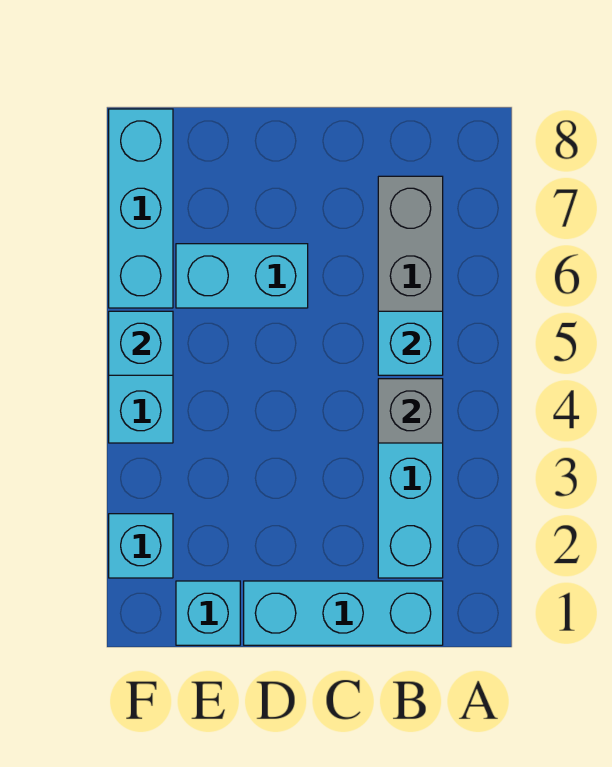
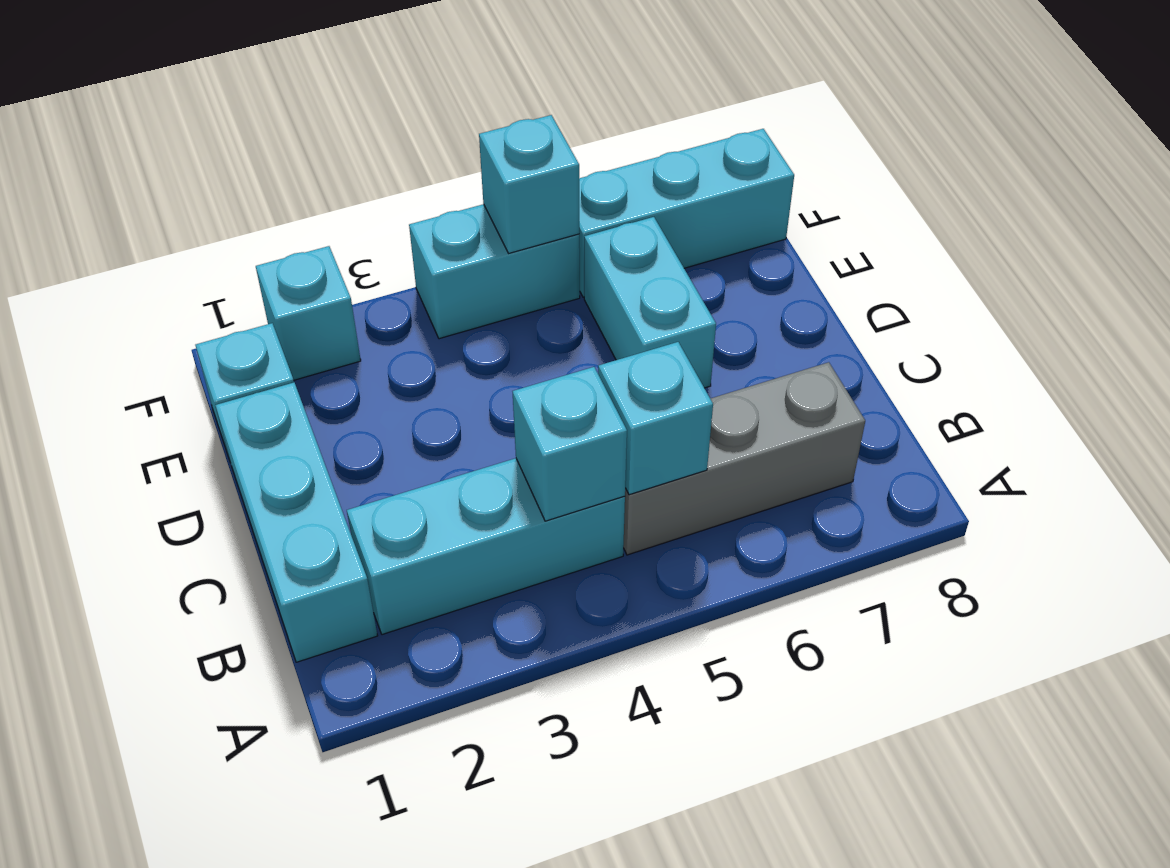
grey 1x1 brick [378,379,443,443] -> cyan 1x1 brick [513,367,627,521]

